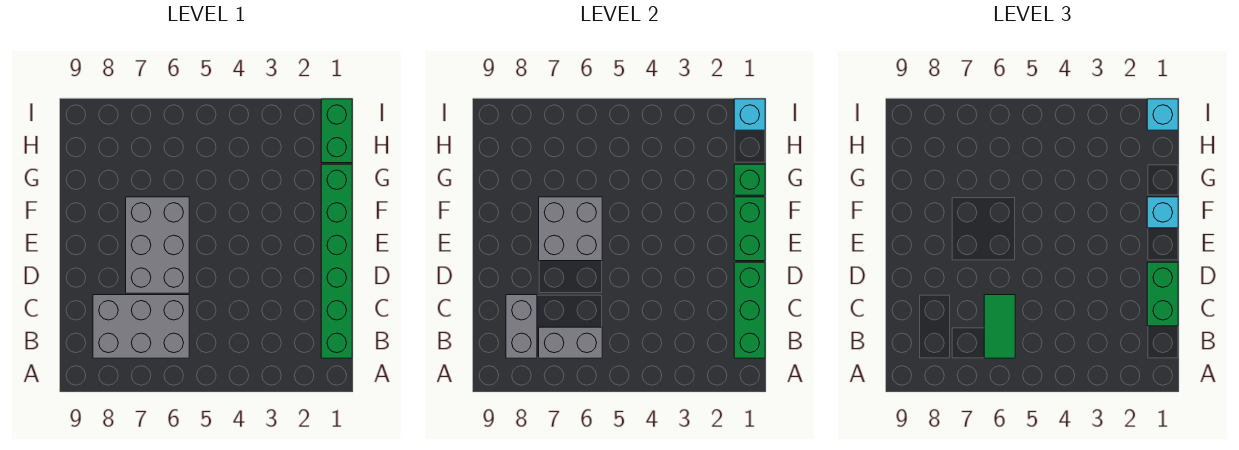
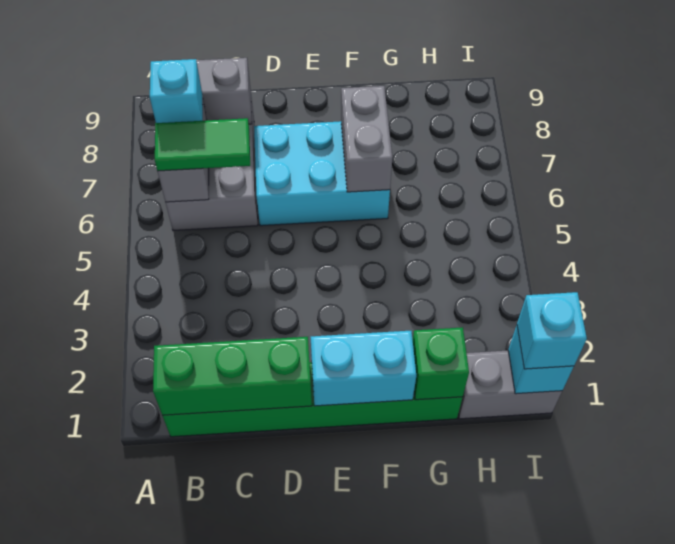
green 1x2 brick [1147,262,1178,326] -> none
grey 2x3 brick [126,197,189,293] -> cyan 2x3 brick [254,121,390,226]
green 1x2 brick [734,197,765,261] -> cyan 1x2 brick [311,331,416,406]
grey 2x2 brick [539,197,602,261] -> grey 1x2 brick [341,86,392,192]
cyan 1x1 brick [1147,197,1178,228] -> cyan 1x1 brick moved to [150,59,203,123]
green 1x2 brick [321,99,352,163] -> grey 1x2 brick [458,351,562,419]

